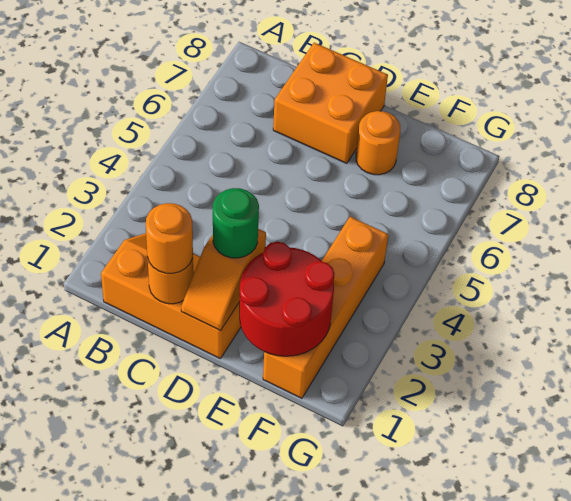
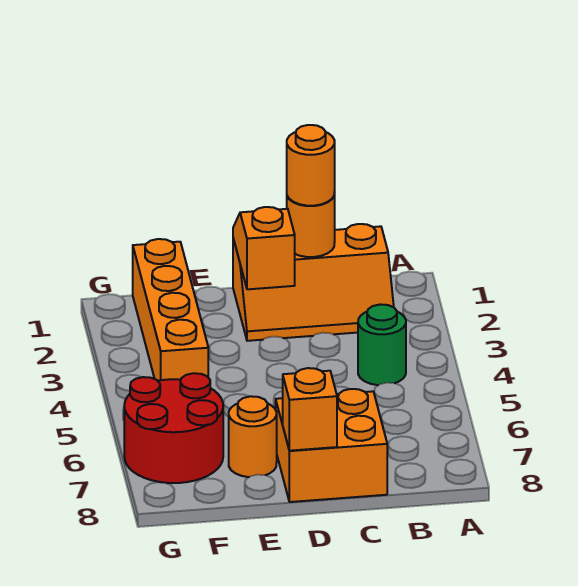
green 1x1 round brick [213,188,259,258] -> green 1x1 round brick moved to [358,304,406,385]
none -> orange 1x1 brick [283,368,337,451]
red 2x2 round brick [239,242,334,356] -> red 2x2 round brick moved to [124,373,223,483]

